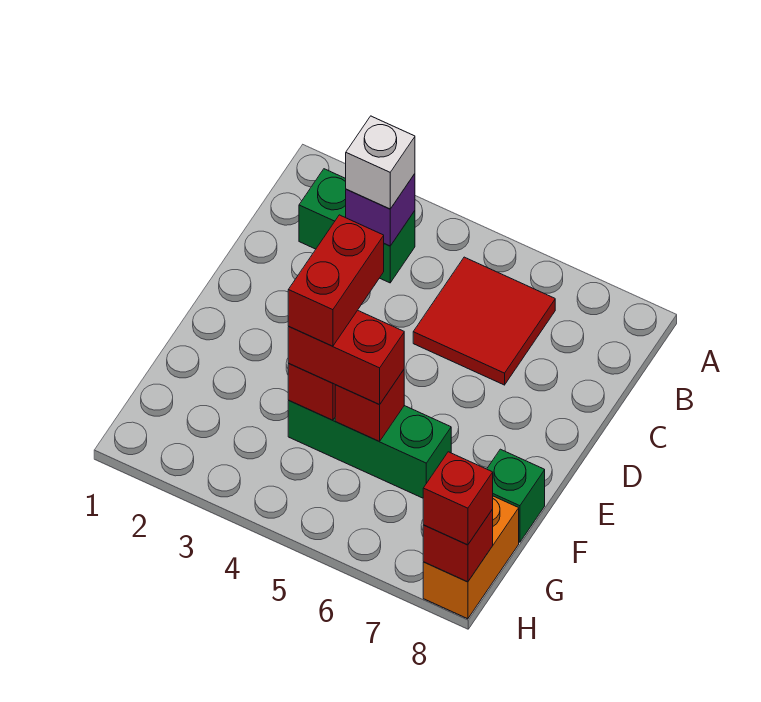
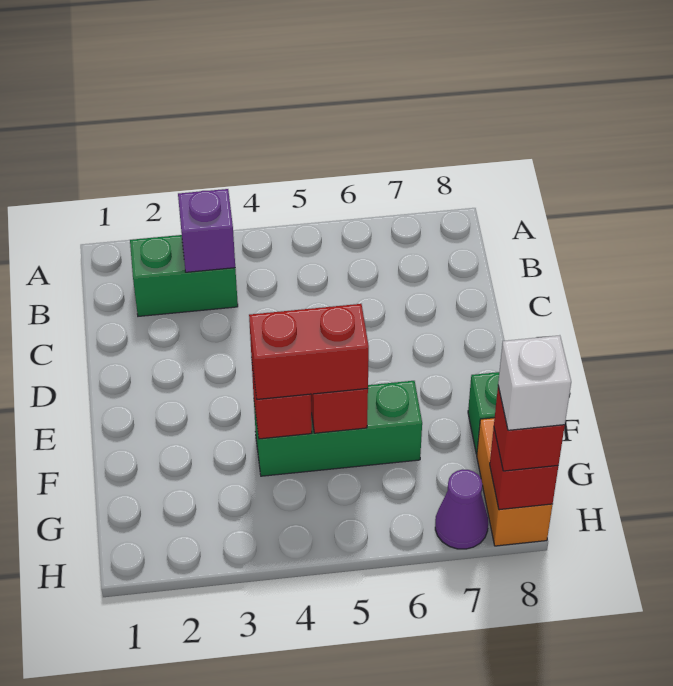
white 1x1 brick [346,116,415,209] -> white 1x1 brick moved to [498,335,571,430]
red 2x2 tile [413,257,555,385] -> none
red 1x2 brick [288,215,384,346] -> none
none -> purple 1x1 cone [435,469,488,549]

